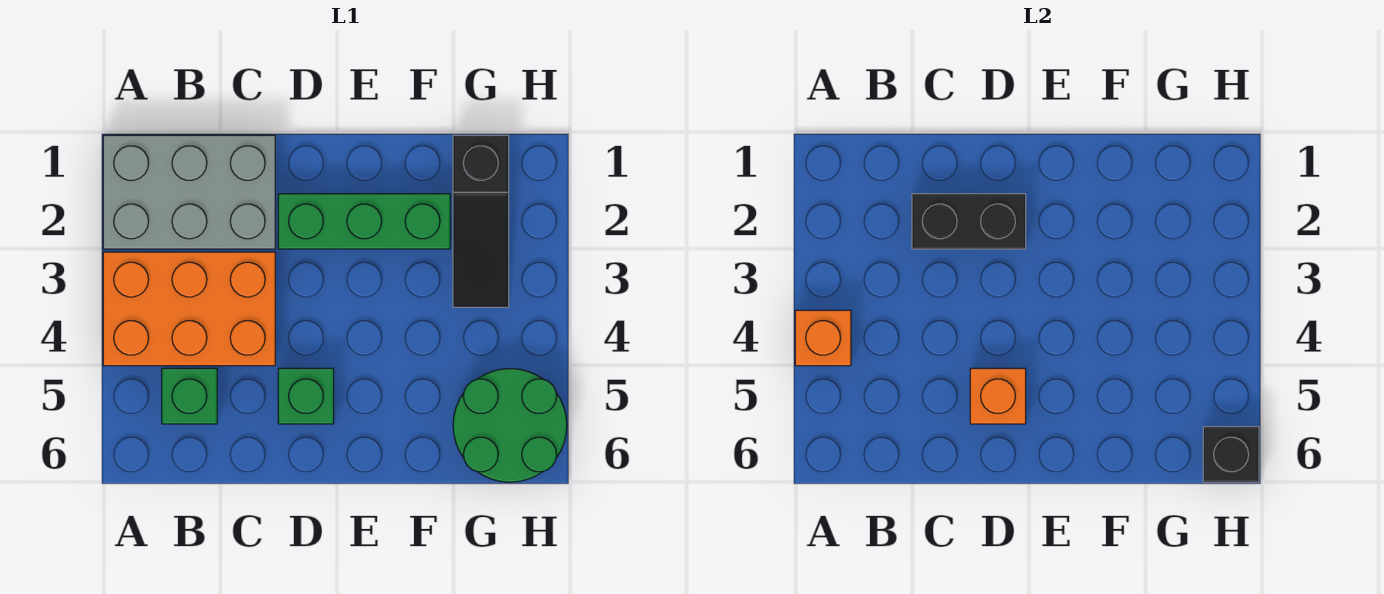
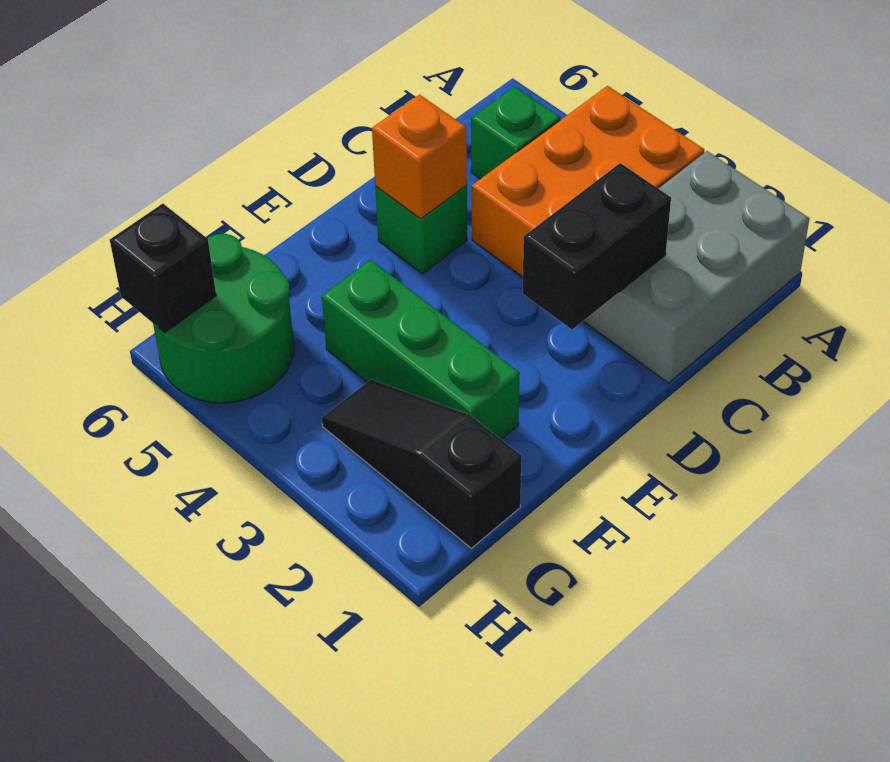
orange 1x1 brick [795,310,851,366] -> none
green 1x3 brick [278,194,450,249] -> green 1x3 brick turned to [322,260,520,439]

